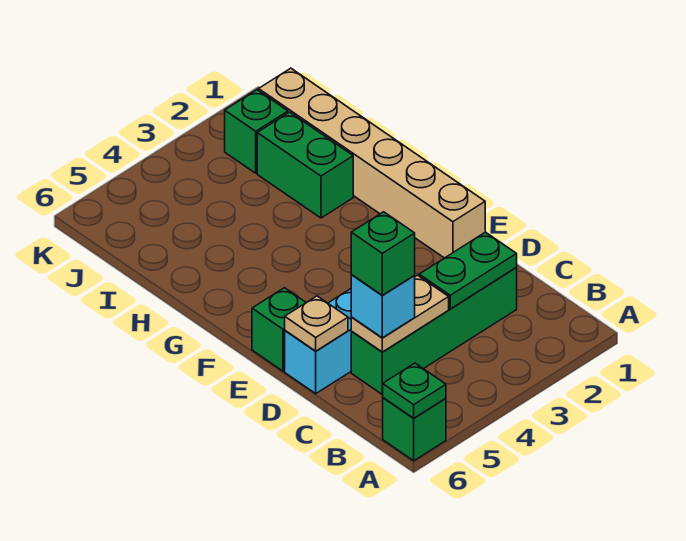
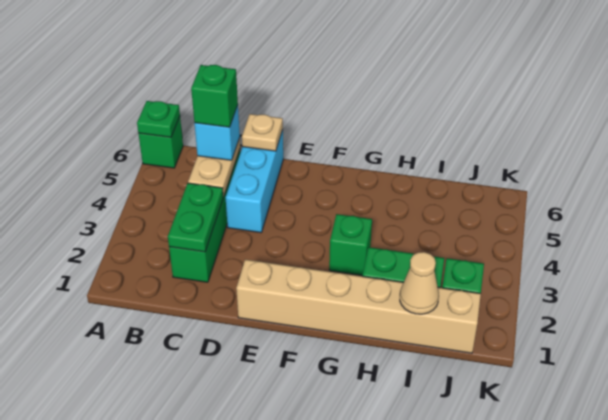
green 1x1 brick [252,288,306,371] -> green 1x1 brick moved to [329,214,372,275]
none -> tan 1x1 cone [400,252,439,314]

